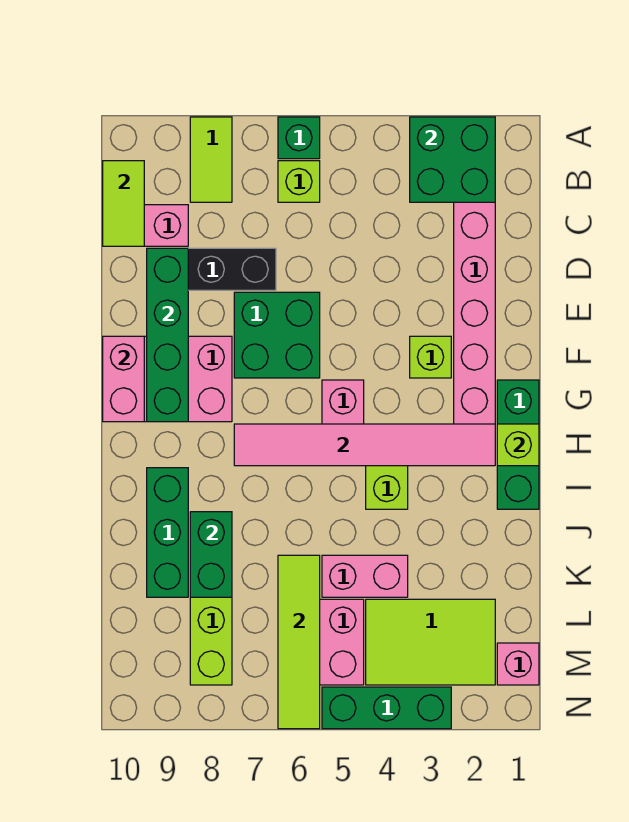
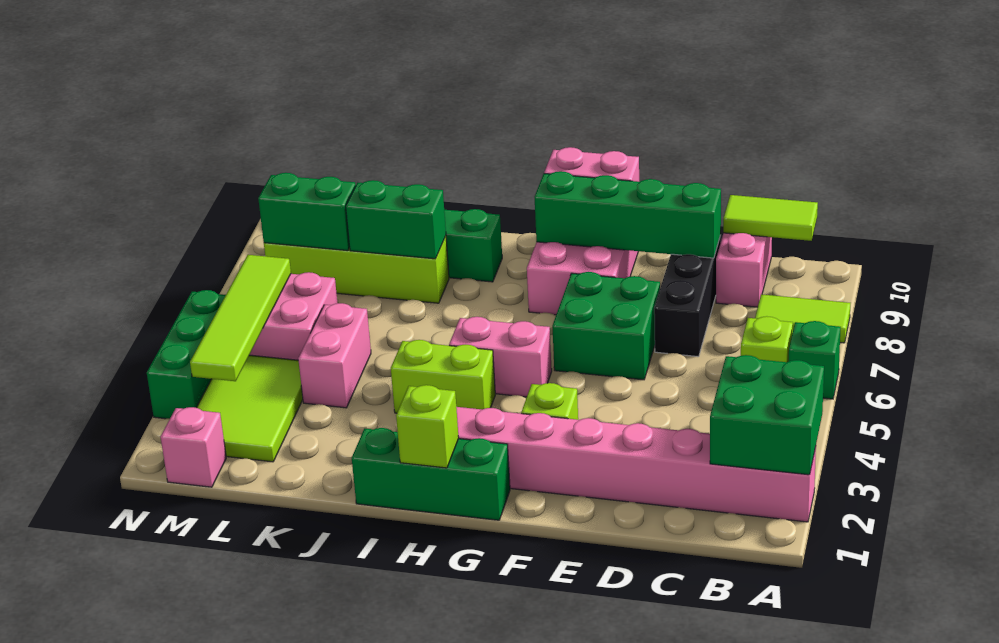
pink 1x6 tile [234,424,495,466] -> none
lime 1x4 tile [278,555,320,729] -> lime 1x4 tile turned to [190,255,291,381]
none -> green 1x2 brick [258,173,356,251]

